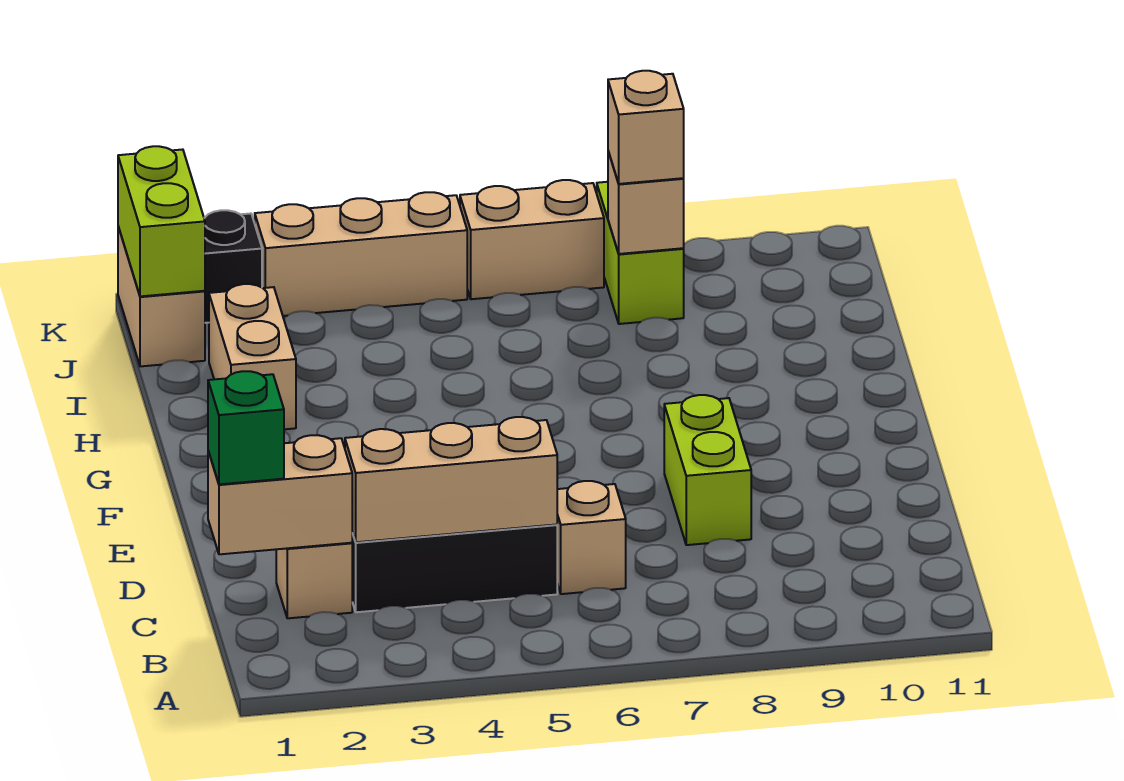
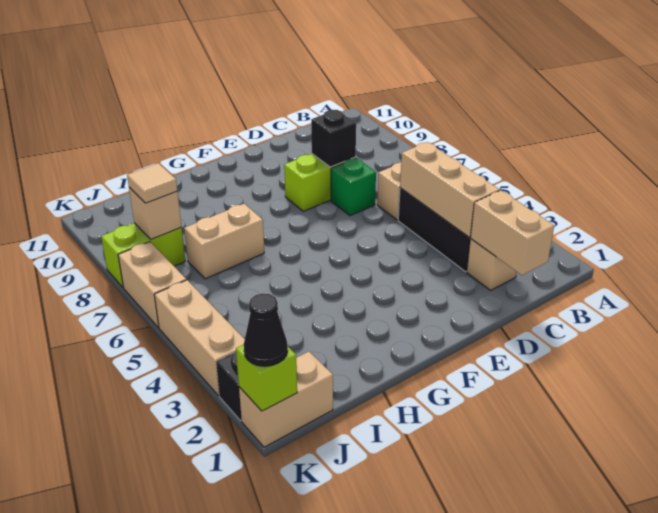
green 1x1 brick [208,371,284,484] -> green 1x1 brick moved to [331,158,376,216]
none -> black 1x1 brick [311,110,356,167]
tan 1x2 brick [209,284,296,429] -> tan 1x2 brick moved to [184,204,264,279]
lime 1x2 brick [118,146,205,296] -> lime 1x1 brick [236,344,297,411]
tan 1x1 brick [608,71,684,184] -> tan 1x1 tile [127,163,177,203]
none -> black 1x1 cone [244,293,288,366]

